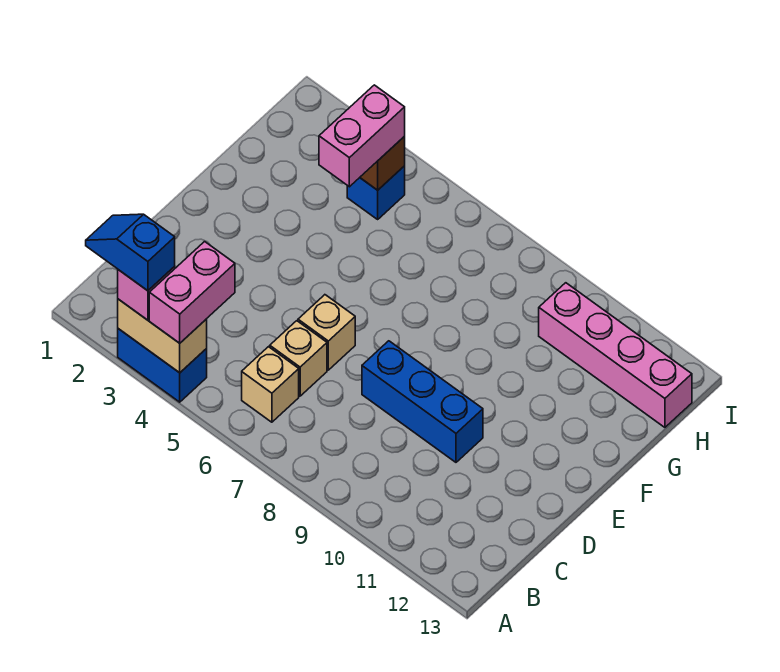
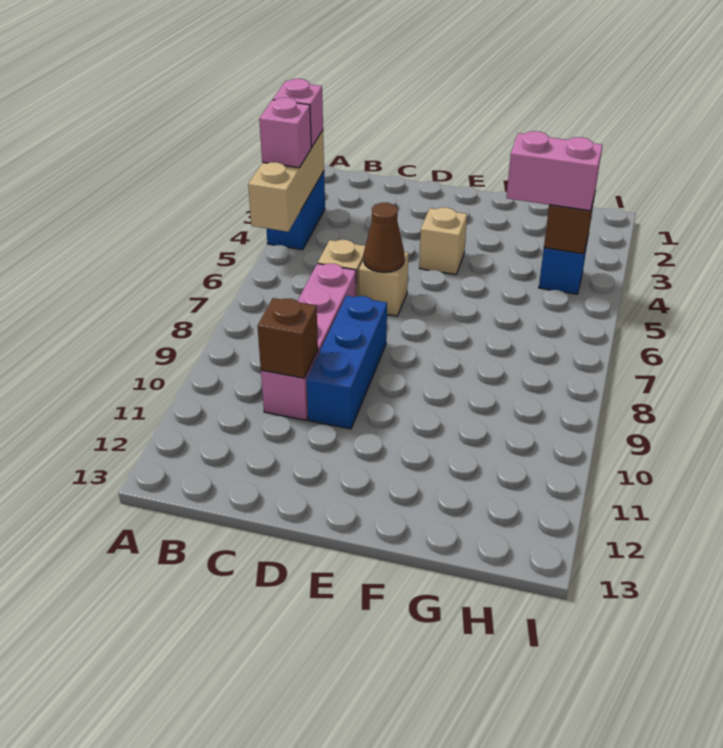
blue 1x2 slope [86,214,175,291] -> none
tan 1x2 brick [118,299,207,373] -> tan 1x3 brick [248,130,324,232]
pink 1x2 brick [149,242,235,343] -> pink 1x1 brick [259,98,311,168]
tan 1x1 brick [242,347,299,422] -> tan 1x1 brick moved to [419,207,467,275]
none -> brown 1x1 brick [258,298,318,378]
none -> brown 1x1 cone [364,203,404,272]
pink 1x4 brick [539,283,692,427] -> pink 1x4 brick moved to [261,264,356,420]

